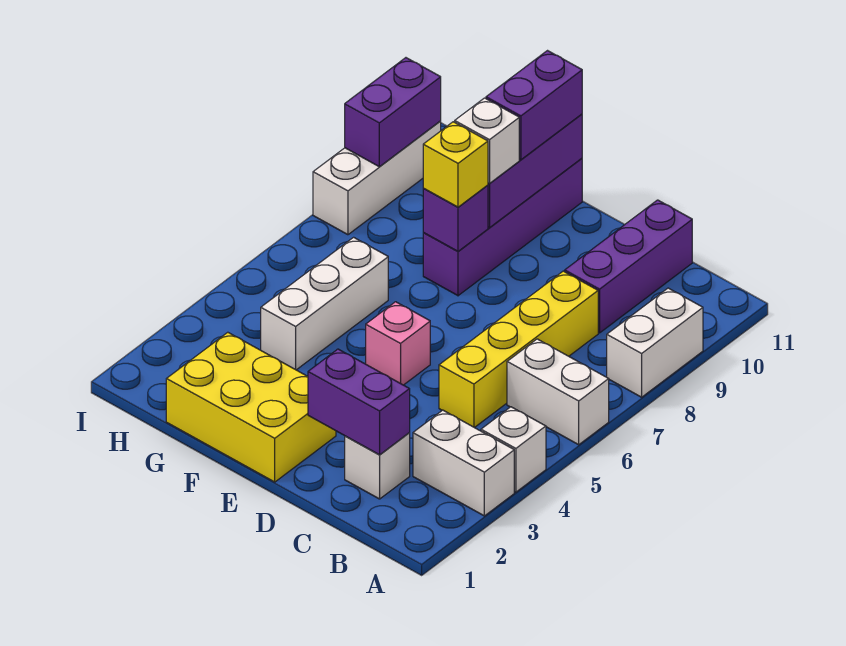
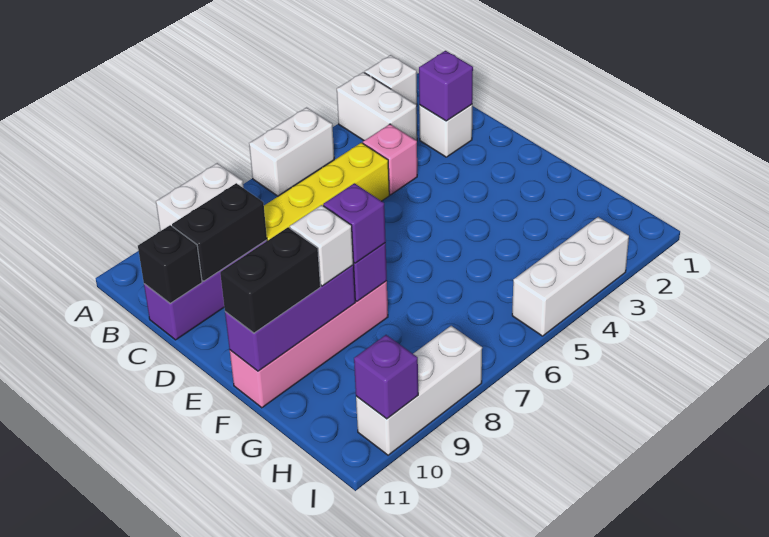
white 1x1 brick [481,407,546,492] -> white 1x1 brick moved to [365,55,417,105]
white 1x2 brick [507,339,609,445] -> white 1x2 brick turned to [249,107,334,196]
purple 1x2 brick [308,349,410,455] -> purple 1x1 brick [419,51,473,121]
none -> black 1x2 brick [172,183,267,281]
none -> black 1x1 brick [138,225,202,303]
yellow 2x3 brick [166,332,336,482] -> none
pink 1x1 brick [366,302,430,385] -> pink 1x1 brick moved to [363,124,417,195]
purple 1x4 brick [423,158,582,296] -> pink 1x4 brick [230,281,388,408]
yellow 1x1 brick [423,122,488,207] -> purple 1x1 brick [323,183,386,263]
purple 1x2 brick [486,51,582,160] -> black 1x2 brick [220,227,321,333]
white 1x3 brick [261,237,388,370] -> white 1x3 brick moved to [512,217,629,336]
purple 1x2 brick [345,58,441,167] -> purple 1x1 brick [354,335,418,419]

